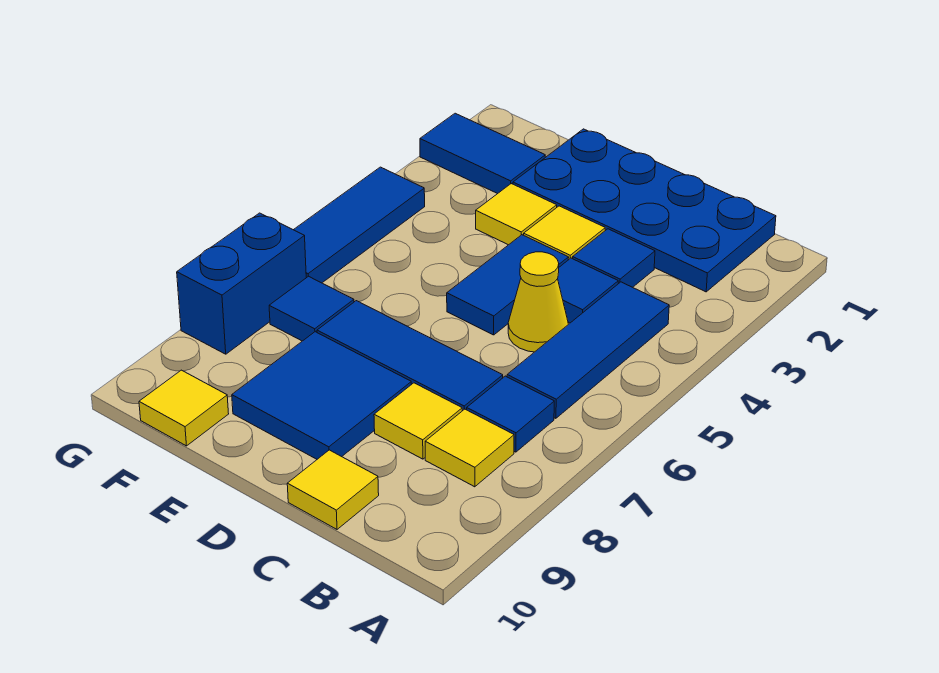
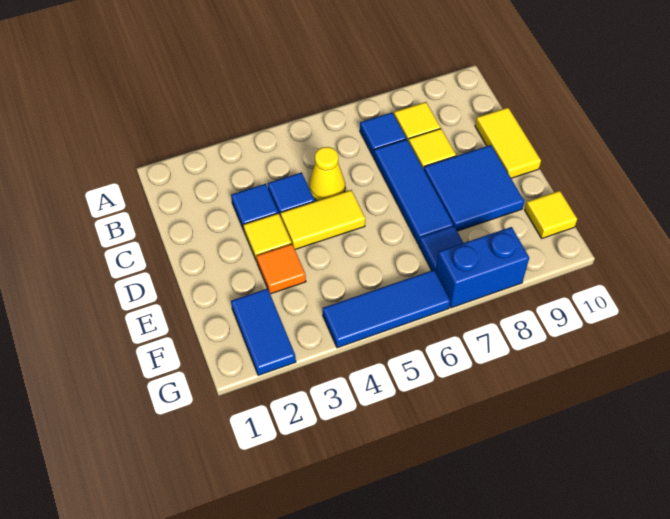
blue 2x4 plate [513,129,776,292] -> none
blue 1x3 tile [507,282,669,418] -> none
yellow 1x1 tile [287,450,379,529] -> yellow 1x2 tile [475,108,541,178]
blue 1x2 tile [447,235,569,335] -> yellow 1x2 tile [281,190,365,249]
yellow 1x1 tile [476,184,557,245] -> orange 1x1 tile [256,244,306,294]

